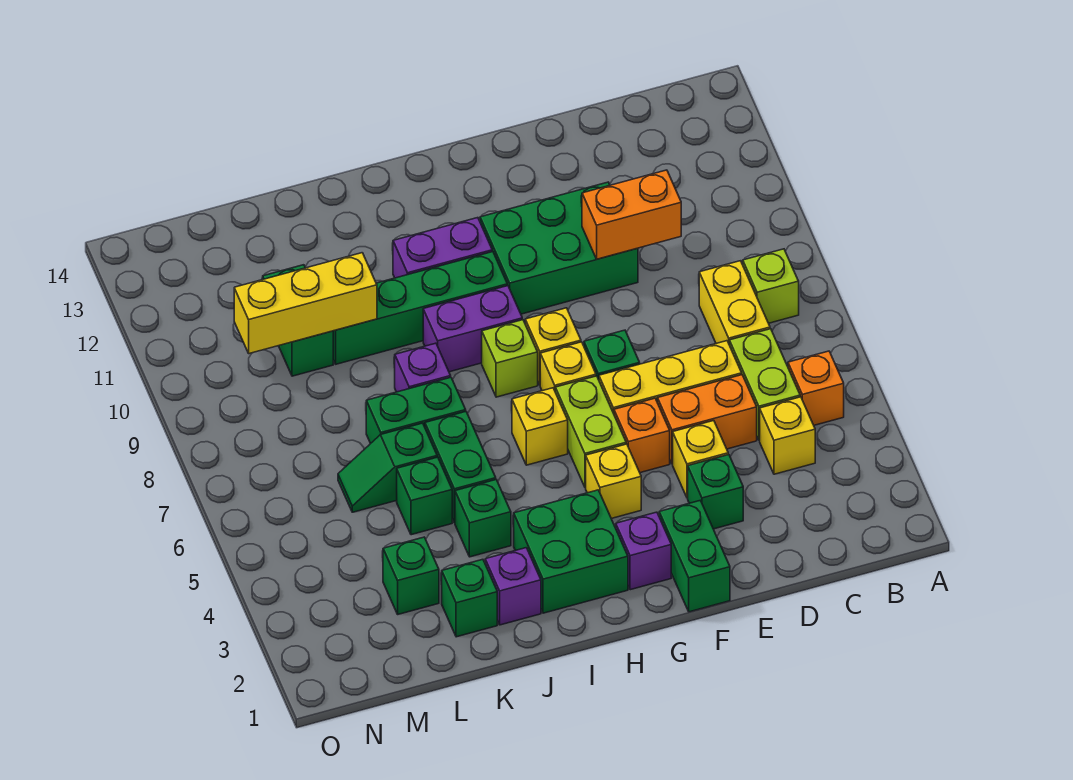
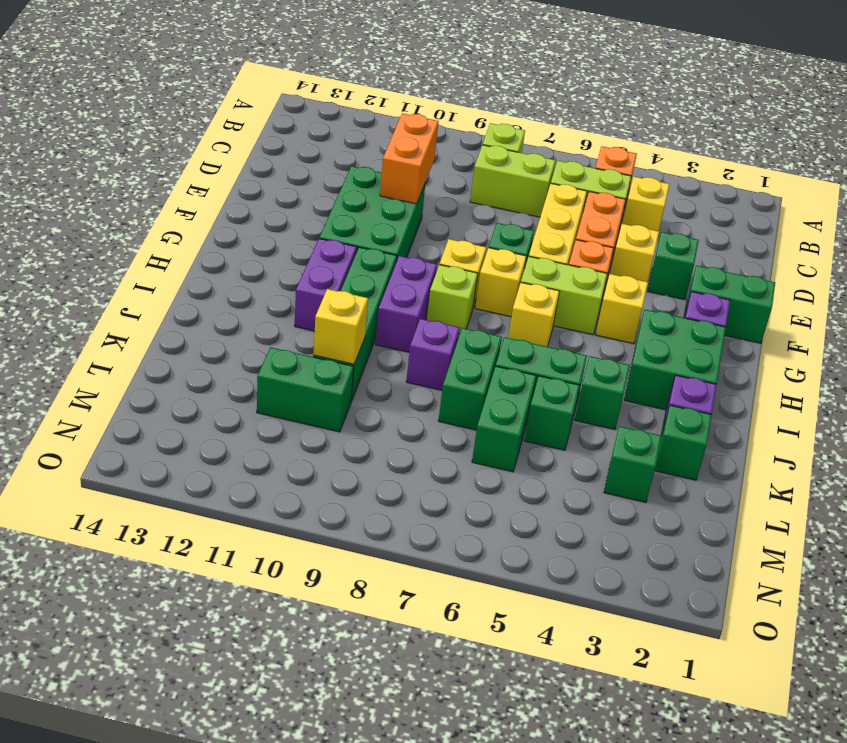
yellow 1x2 brick [699,261,770,343] -> lime 1x2 brick [470,145,555,217]
green 1x2 slope [338,423,437,512] -> green 1x2 brick [472,366,536,472]
yellow 1x3 brick [234,253,377,354] -> yellow 1x1 brick [313,289,368,364]

